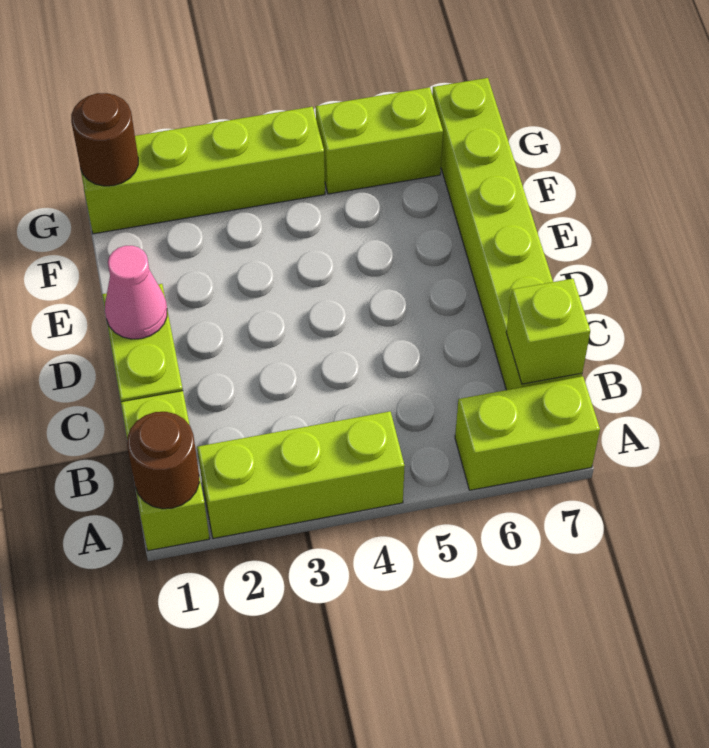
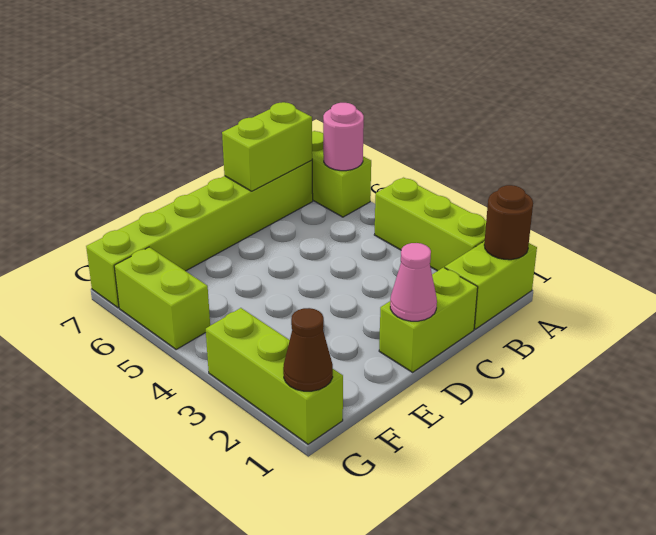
none -> pink 1x1 round brick [323,103,364,171]
lime 1x1 brick [506,279,590,384] -> lime 1x2 brick [222,102,312,191]
lime 1x4 brick [81,107,325,234] -> lime 1x3 brick [206,308,343,444]
brown 1x1 round brick [71,93,138,186] -> brown 1x1 cone [283,308,333,391]

